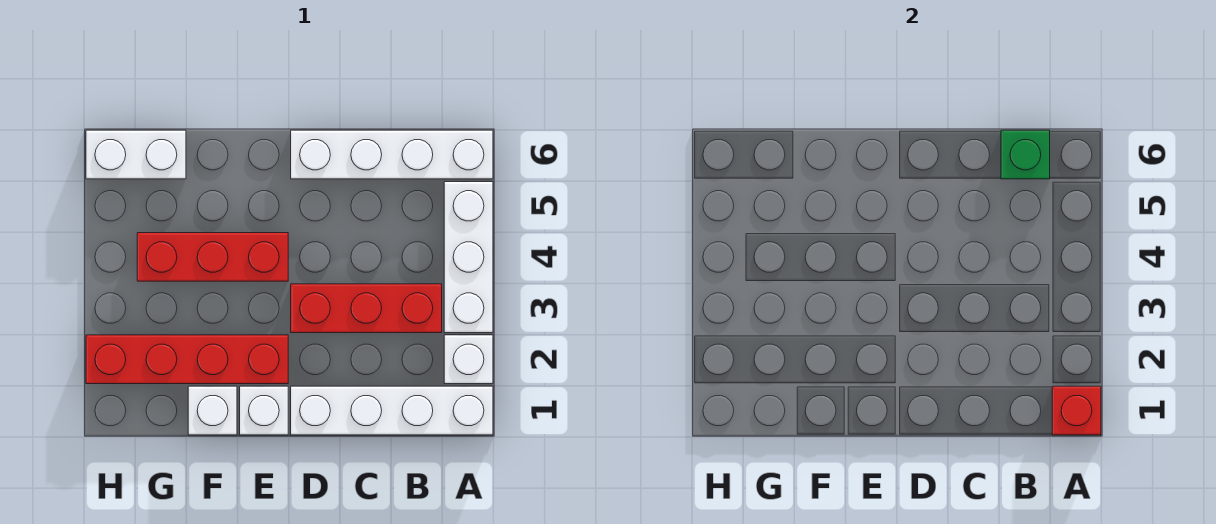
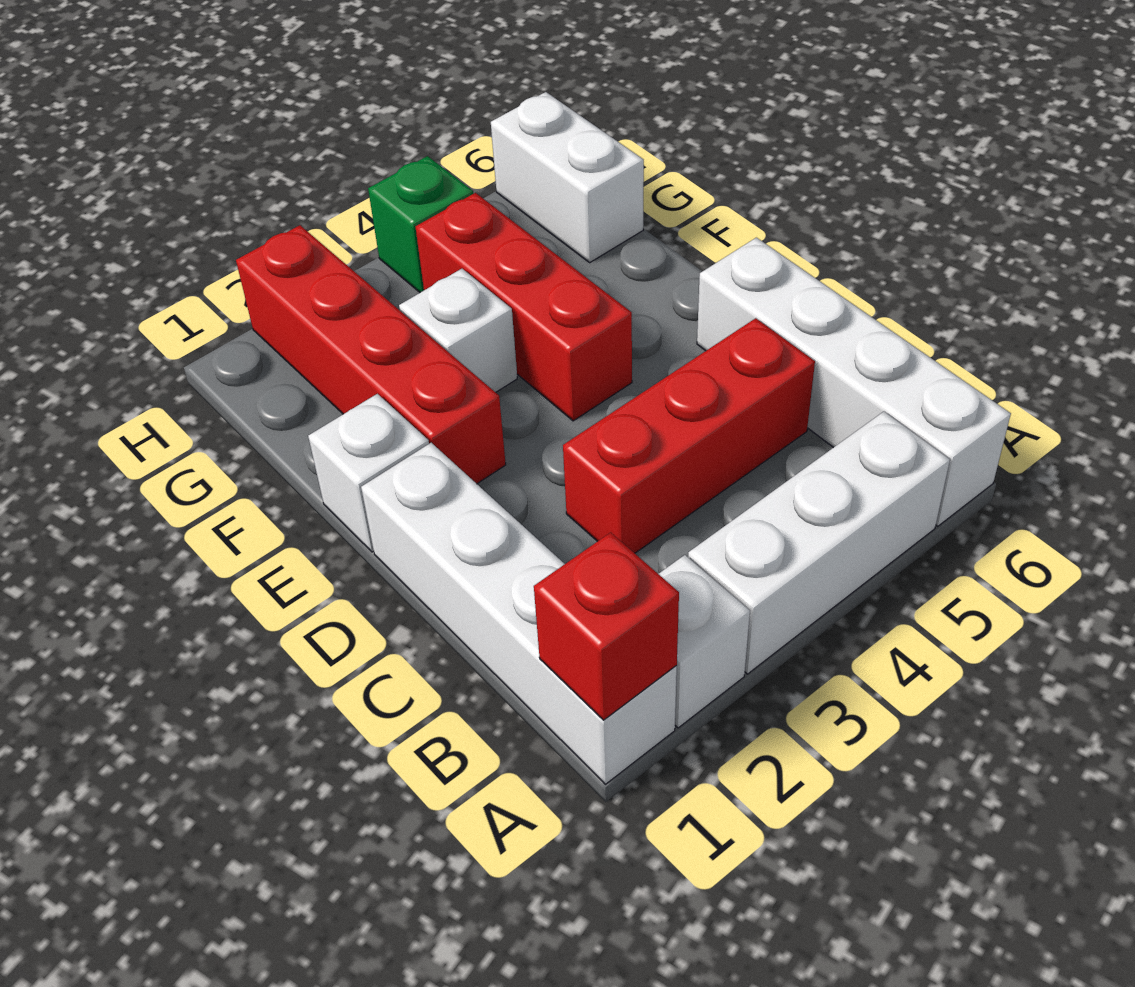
red 1x3 brick [291,284,442,333] -> red 1x3 brick turned to [563,318,815,553]
green 1x1 brick [1001,130,1050,179] -> green 1x1 brick moved to [368,156,473,293]
white 1x1 brick [188,386,237,435] -> white 1x1 brick moved to [399,269,517,392]

